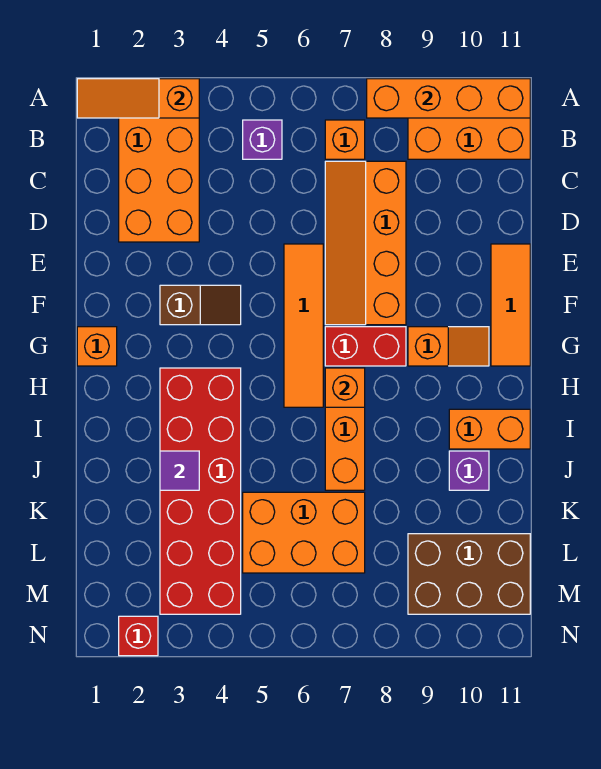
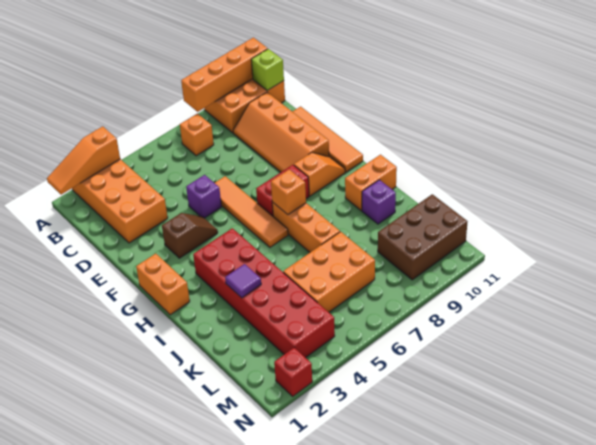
purple 1x1 brick [243,120,282,159] -> purple 1x1 brick moved to [186,175,221,218]
none -> lime 1x1 brick [251,49,284,91]
orange 2x4 slope [325,161,406,325] -> orange 2x4 slope moved to [233,92,329,172]
orange 1x3 tile [491,244,530,366] -> orange 1x4 tile [292,107,363,172]
orange 1x1 brick [77,327,117,366] -> orange 1x2 brick [136,254,190,315]

